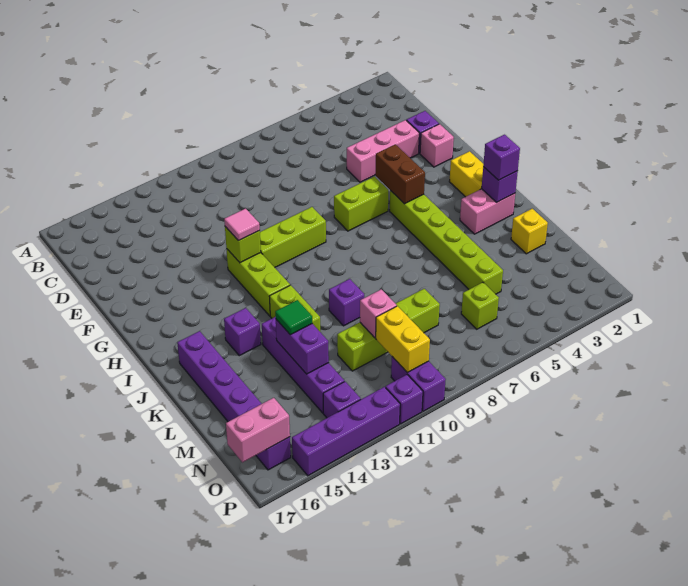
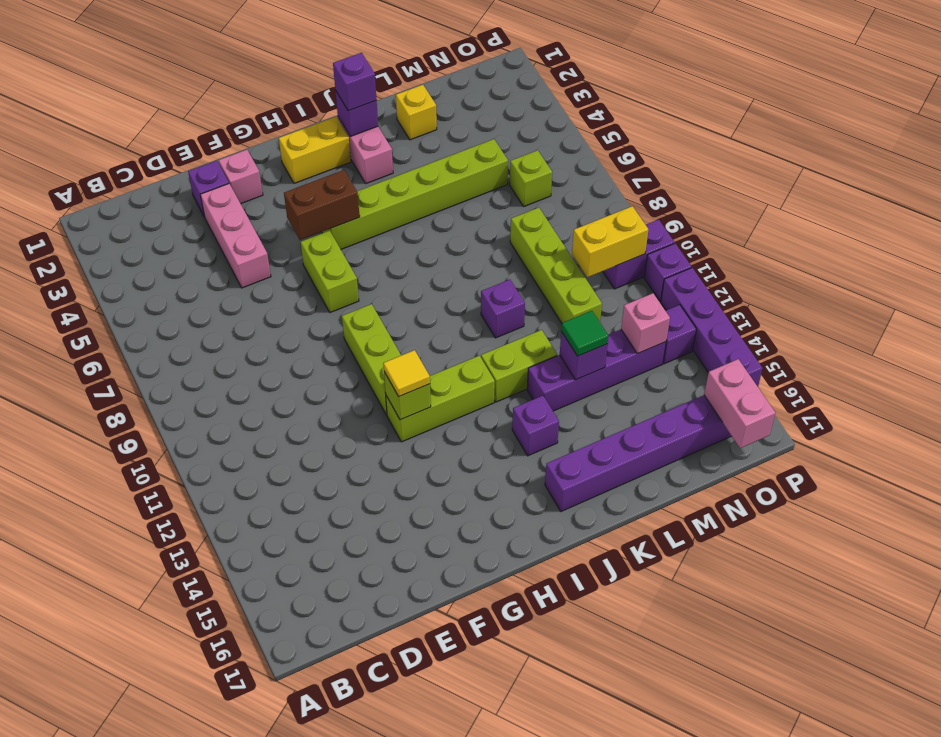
pink 1x1 tile [224,209,260,241] -> yellow 1x1 tile [383,350,430,396]
purple 1x2 brick [276,320,329,374] -> purple 1x1 brick [560,332,608,380]
pink 1x1 brick [360,289,397,338] -> pink 1x1 brick moved to [621,293,670,354]

